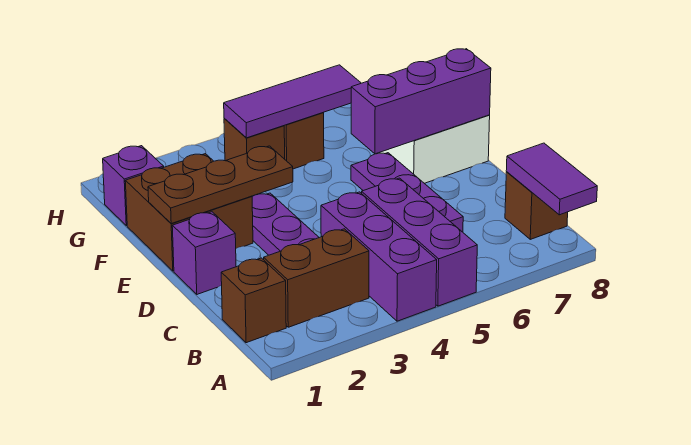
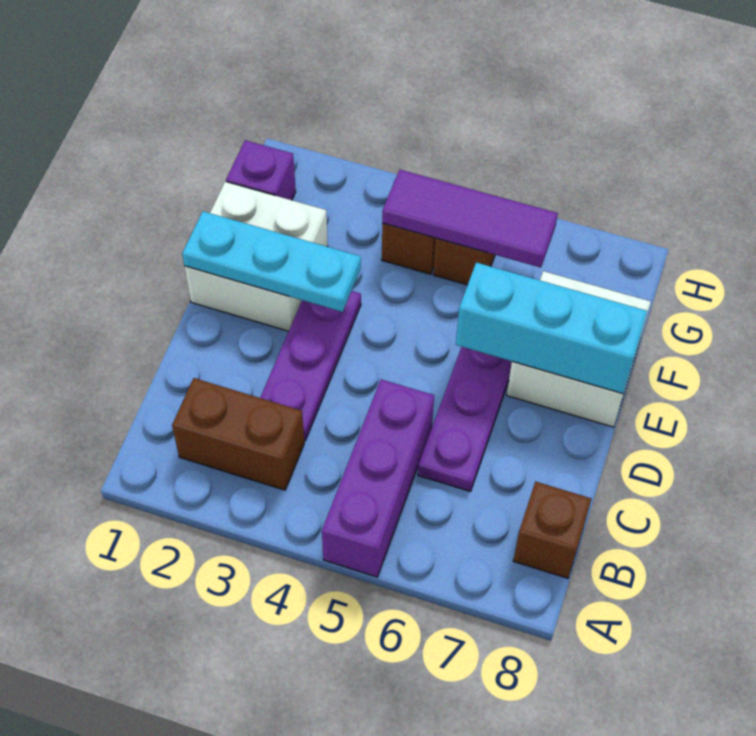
purple 1x3 brick [321,192,437,321] -> none
purple 1x2 tile [506,143,597,215] -> none
brown 1x1 brick [221,258,286,343] -> none
purple 1x1 brick [172,212,236,294] -> none
brown 2x2 brick [125,154,253,271] -> white 2x2 brick [185,182,328,331]
brown 1x3 plate [148,146,293,224] -> cyan 1x3 plate [182,211,361,312]
purple 1x3 brick [351,49,491,154] -> cyan 1x3 brick [456,263,647,394]

